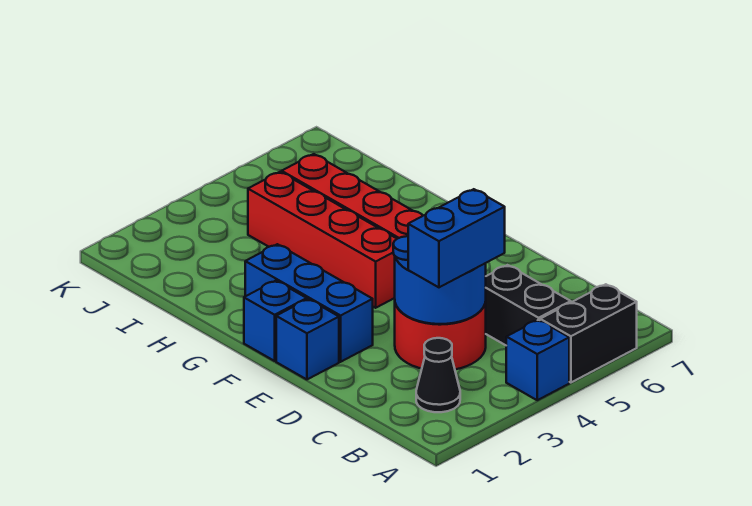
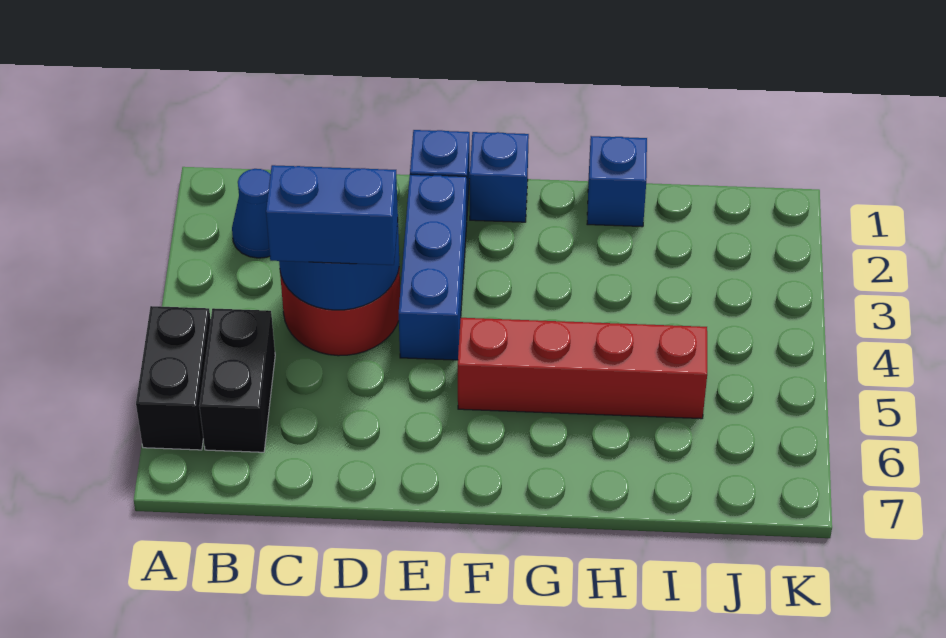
blue 1x1 brick [506,320,569,400] -> blue 1x1 brick moved to [587,136,647,227]
black 1x1 cone [416,338,460,412] -> blue 1x1 cone [232,169,270,258]
black 1x2 brick [486,265,571,345] -> black 1x2 brick turned to [199,308,275,452]
blue 1x2 brick [408,189,505,287] -> blue 1x2 brick turned to [266,165,398,265]
blue 1x3 brick [245,244,373,362] -> blue 1x3 brick turned to [399,174,467,360]
red 1x4 brick [248,172,397,308] -> none

